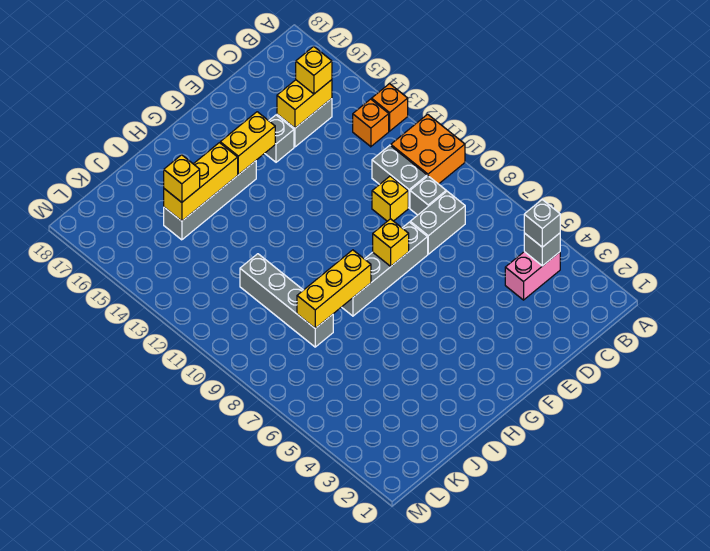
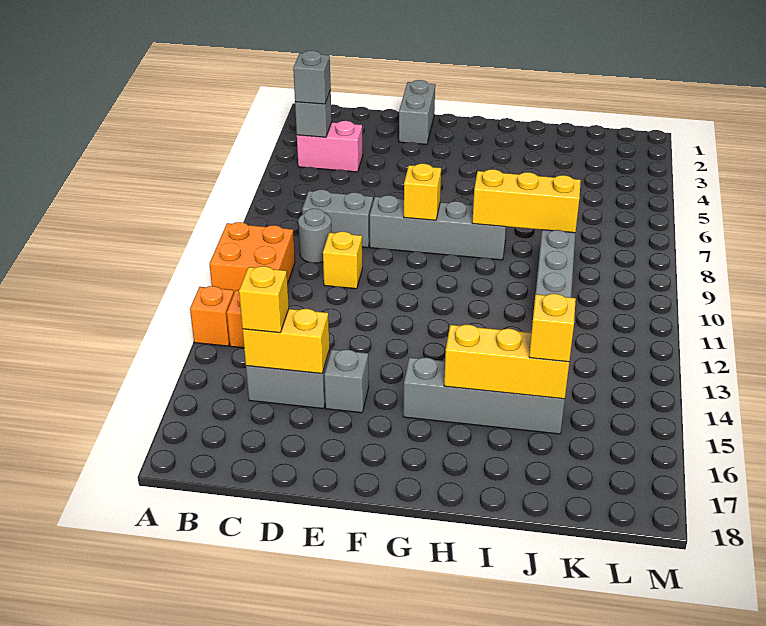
grey 1x1 brick [410,176,446,215] -> grey 1x1 round brick [298,209,331,263]
grey 1x2 brick [372,145,427,208] -> grey 1x2 brick moved to [399,80,435,144]
yellow 1x2 brick [220,112,275,175] -> none

